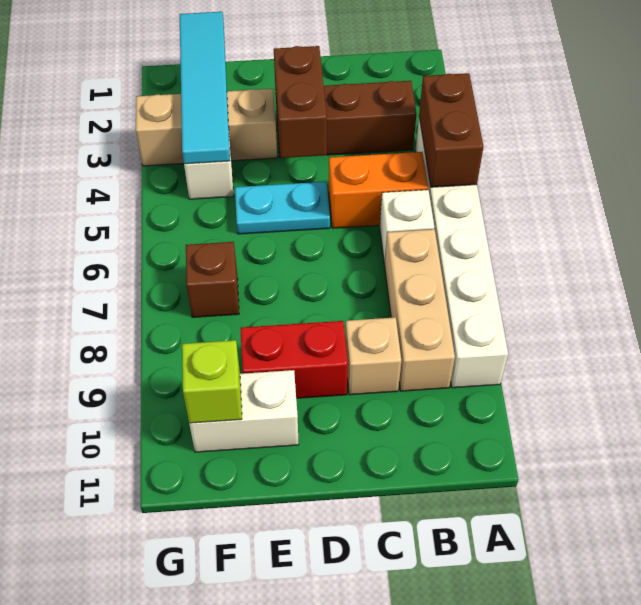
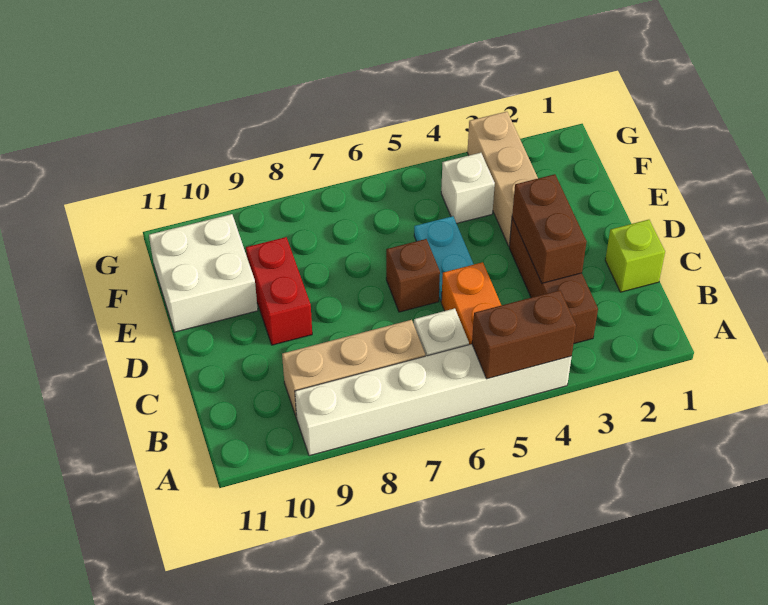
tan 1x1 brick [345,317,401,395] -> none
brown 1x2 brick [274,46,327,158] -> brown 1x2 brick turned to [512,174,587,283]
white 1x2 brick [189,370,299,452] -> white 2x2 brick [149,214,258,332]
cyan 1x4 tile [180,12,230,164] -> none
brown 1x1 brick [186,242,239,317] -> brown 1x1 brick moved to [386,239,440,312]
lime 1x1 brick [182,340,242,423] -> lime 1x1 brick moved to [605,220,665,292]

